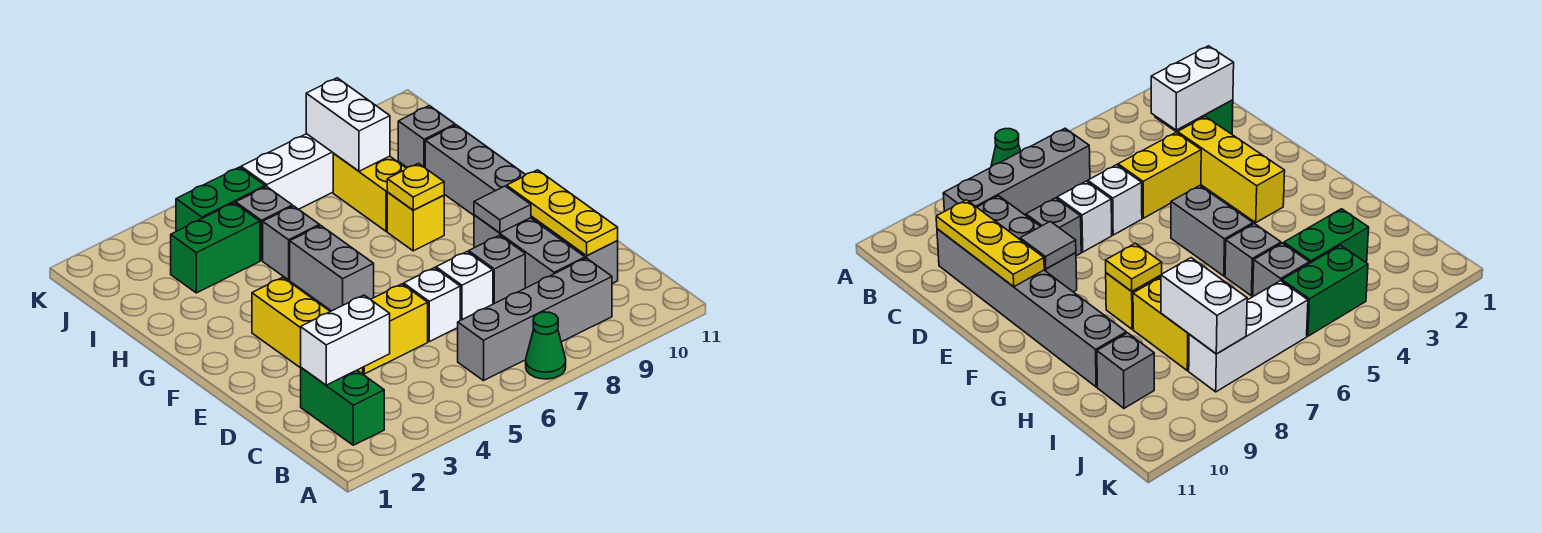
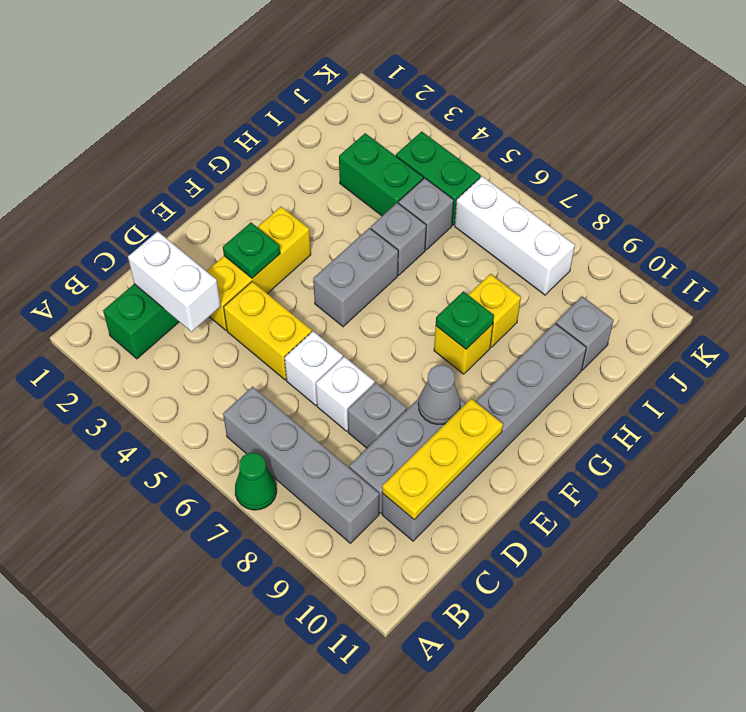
none -> green 1x1 plate [223,223,280,278]
grey 1x1 tile [474,186,531,233] -> grey 1x1 cone [418,365,460,424]
yellow 1x1 plate [387,163,444,210] -> green 1x1 plate [436,291,494,349]
yellow 1x2 brick [333,154,406,231] -> yellow 1x1 brick [468,274,521,347]
white 1x2 brick [306,78,390,171] -> none

